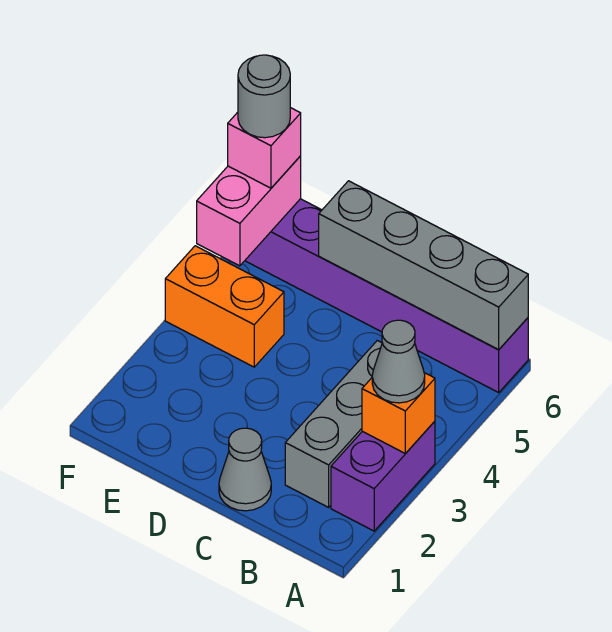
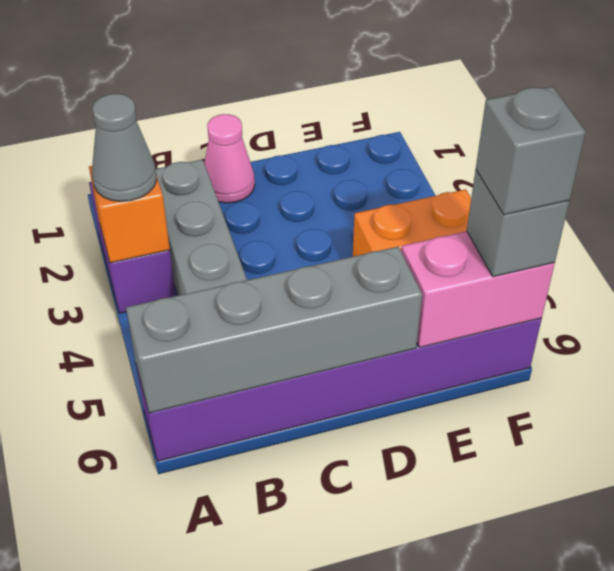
grey 1x1 cone [219,428,271,511] -> pink 1x1 cone [204,114,255,203]
pink 1x2 brick [197,156,301,266] -> pink 1x2 brick turned to [401,231,555,347]
pink 1x1 brick [228,108,301,188] -> grey 1x1 brick [467,170,569,277]
grey 1x1 round brick [238,55,290,138] -> grey 1x1 brick [476,87,586,215]

